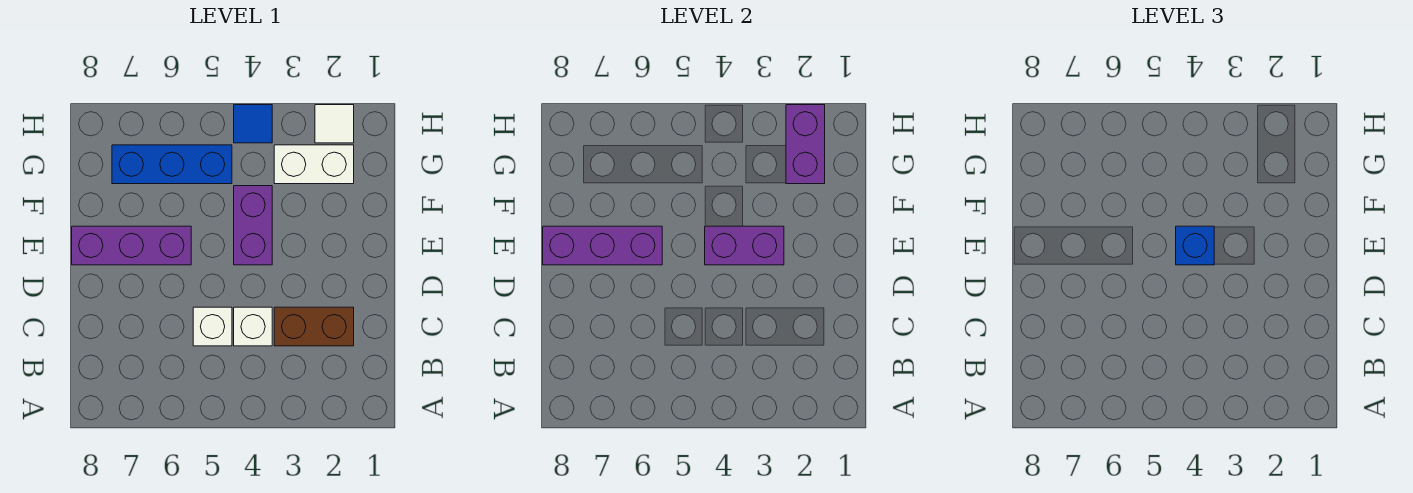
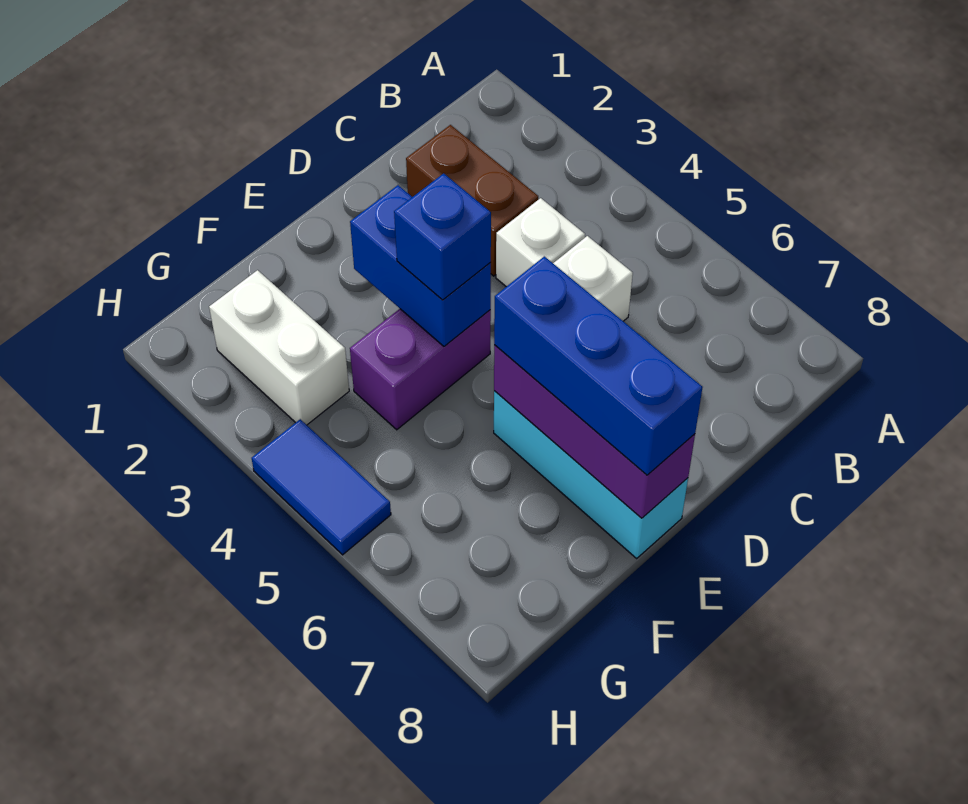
purple 1x2 brick [705,226,784,265] -> blue 1x2 brick [350,185,491,346]
purple 1x3 brick [72,226,191,265] -> cyan 1x3 brick [494,391,688,558]
purple 1x2 brick [786,105,825,184] -> none
blue 1x3 brick [112,145,232,184] -> blue 1x3 brick moved to [494,256,703,475]
white 1x1 tile [315,105,354,143] -> none
blue 1x1 tile [234,105,272,143] -> blue 1x2 tile [252,419,391,555]

